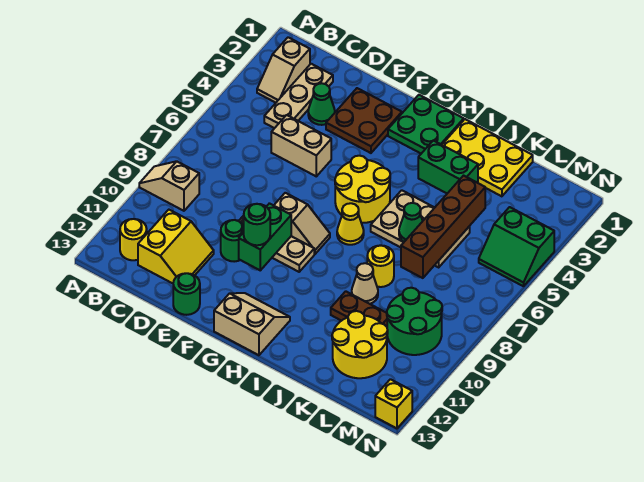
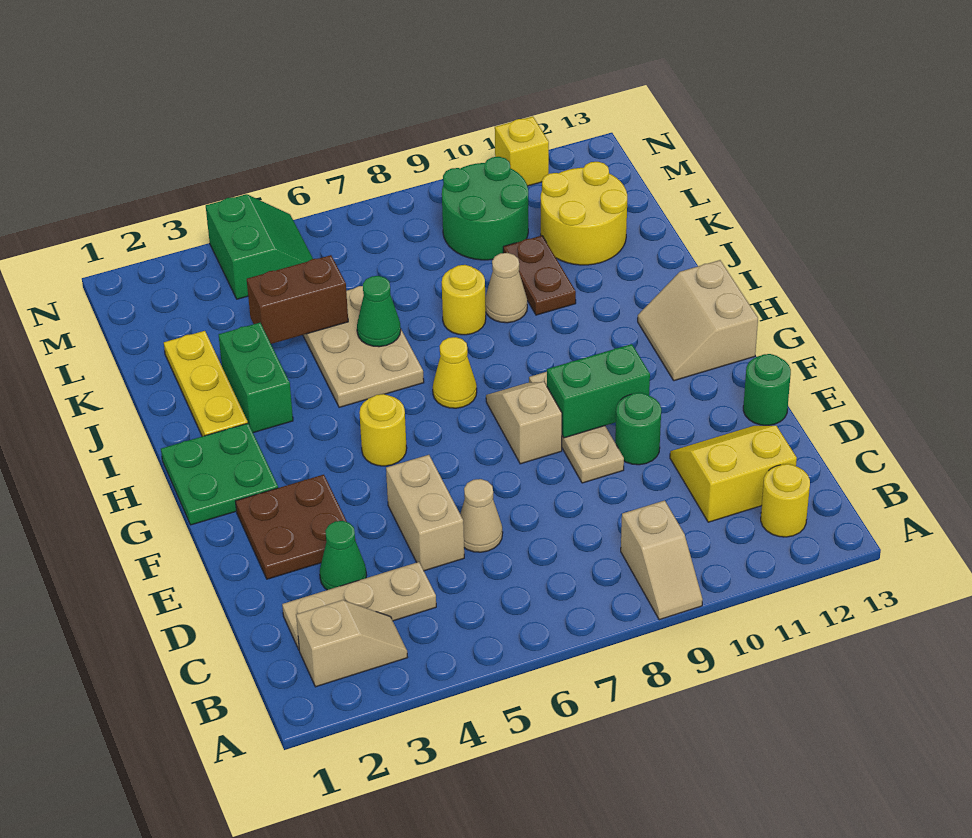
none -> tan 1x1 cone [460,479,503,552]
green 1x1 round brick [244,204,270,245] -> none
yellow 2x2 round brick [335,156,390,223] -> yellow 1x1 round brick [359,394,407,466]
yellow 2x3 plate [442,119,533,196] -> yellow 1x3 plate [164,331,248,436]
brown 1x4 brick [401,176,485,278] -> brown 1x2 brick [247,255,348,344]
yellow 1x1 brick [375,379,412,428] -> yellow 1x1 brick moved to [495,117,549,186]

